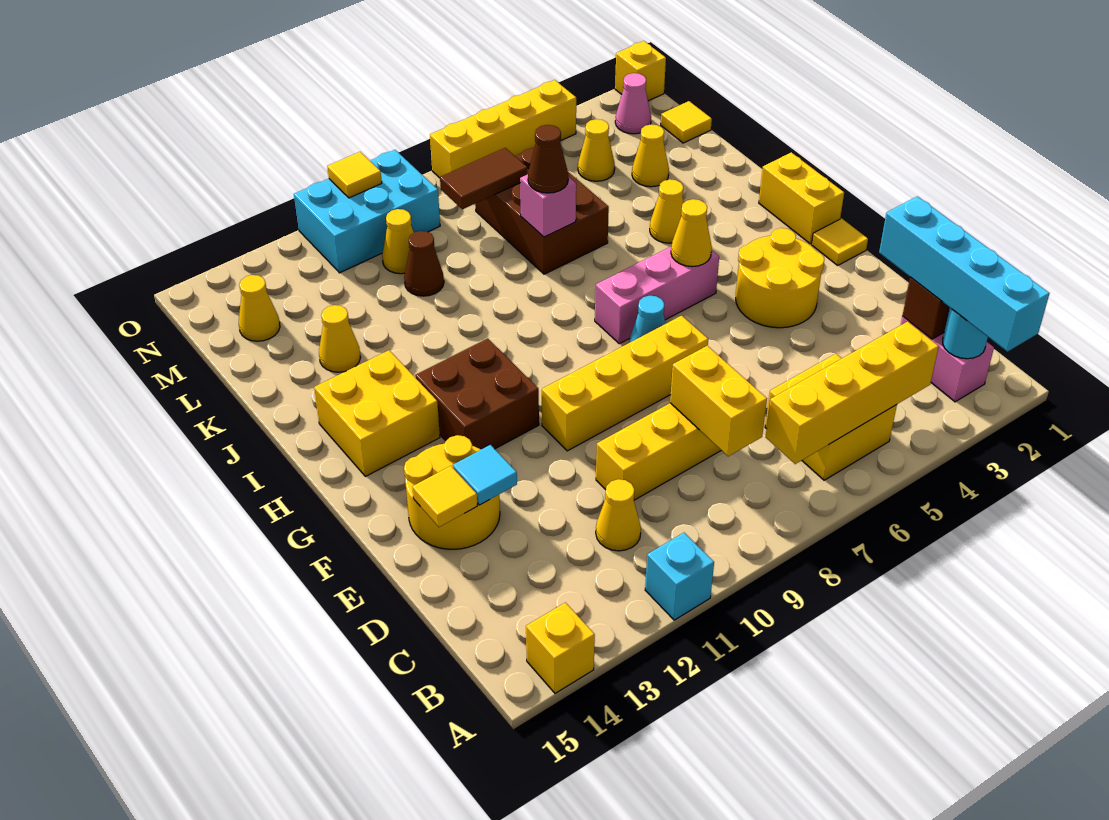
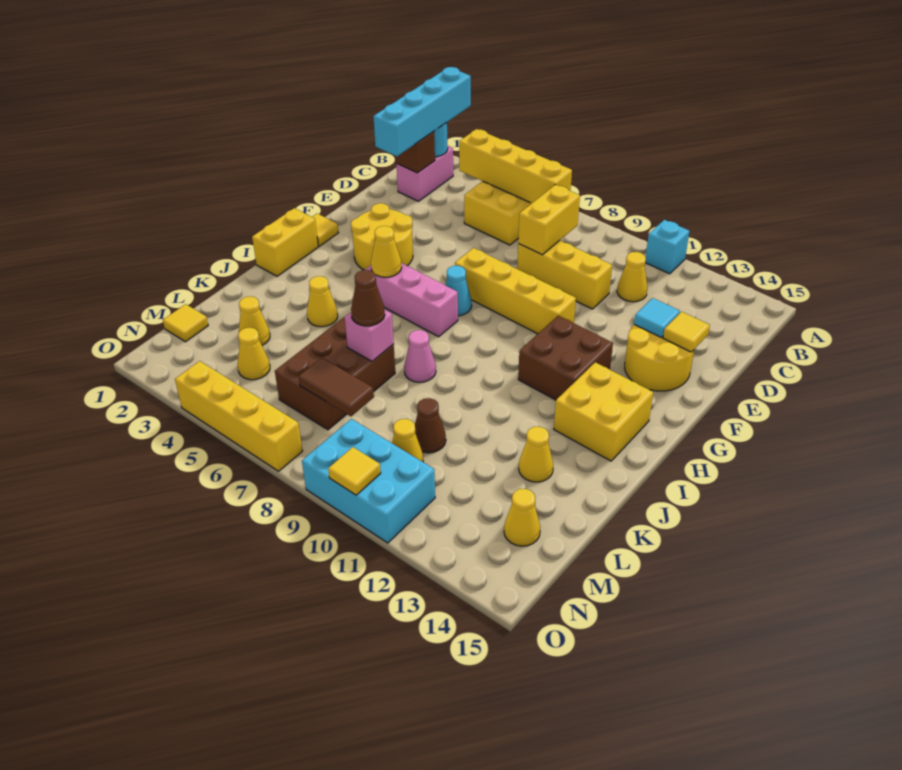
yellow 1x1 brick [526,603,595,693] -> none
pink 1x1 cone [615,73,651,134] -> pink 1x1 cone moved to [404,330,436,382]
yellow 1x1 brick [615,41,666,101] -> none

